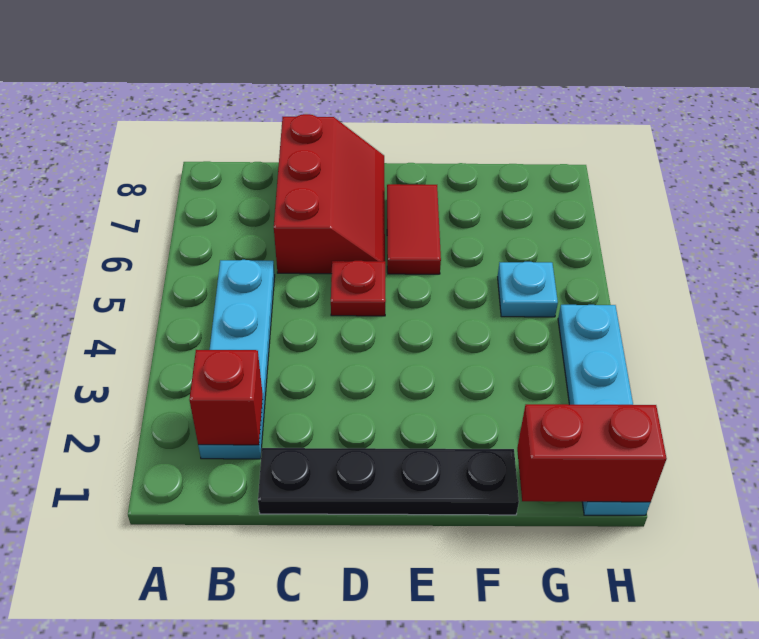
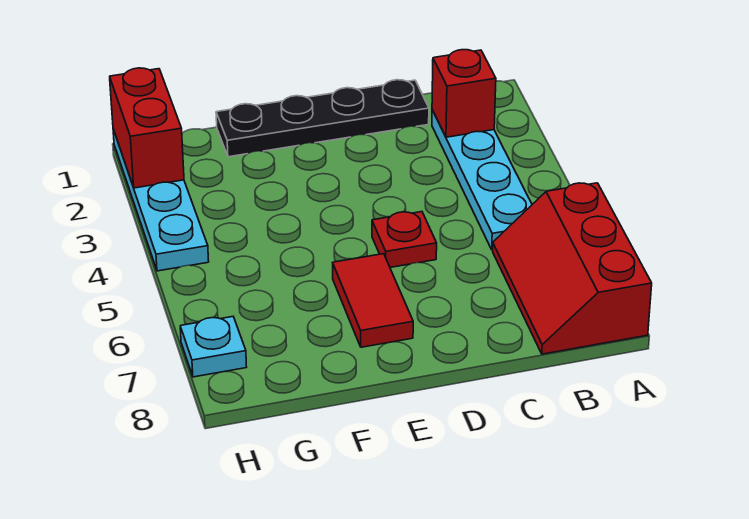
red 2x3 slope [274,114,385,274] -> red 2x3 slope moved to [493,183,652,354]
red 1x2 brick [517,404,667,502] -> red 1x2 brick turned to [110,68,184,188]
cyan 1x1 plate [498,262,558,317] -> cyan 1x1 plate moved to [180,317,246,377]

